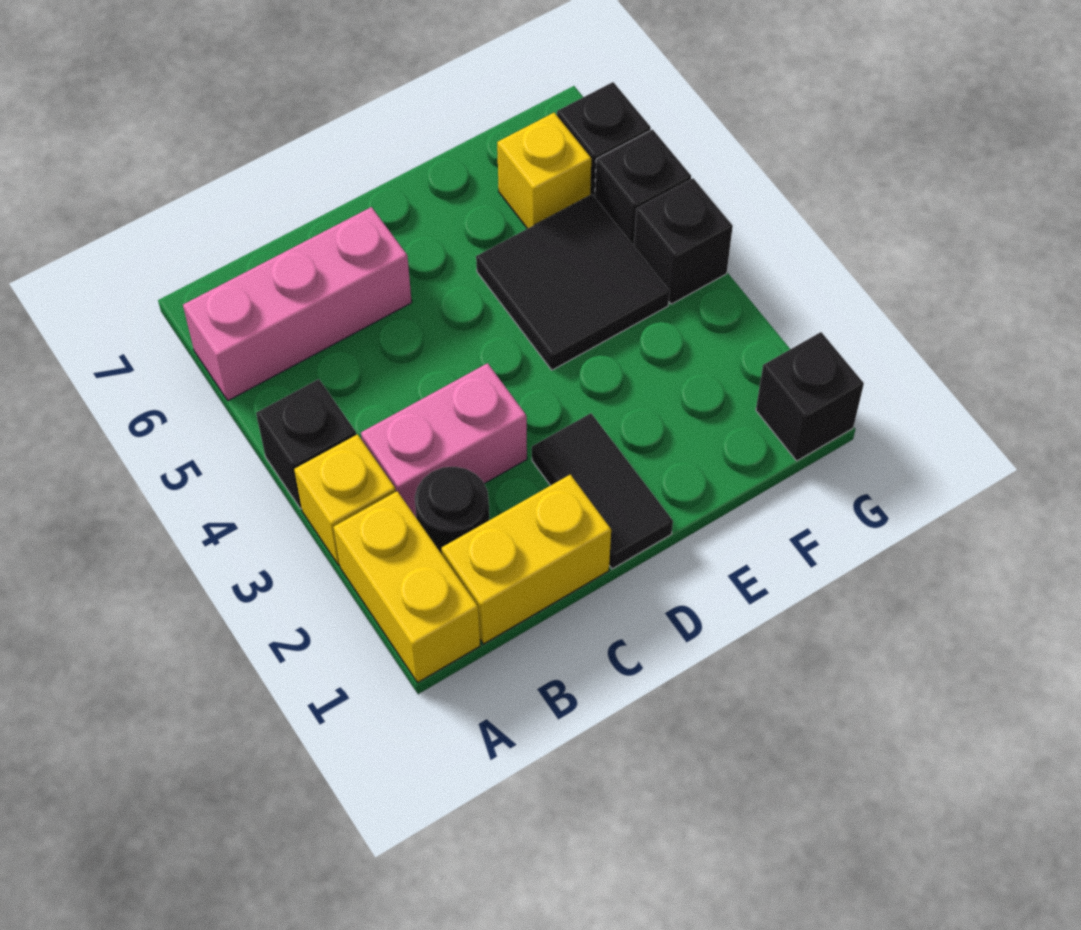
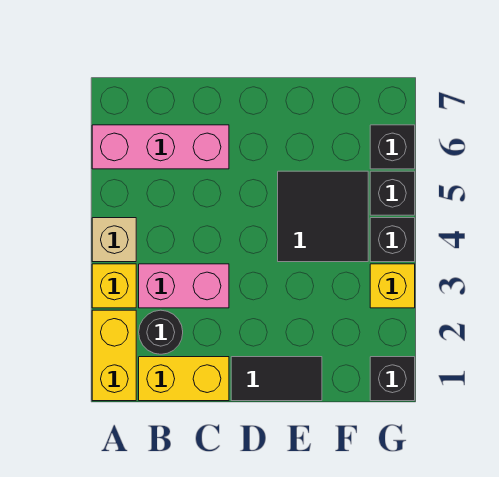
black 1x1 brick [256,379,356,509] -> tan 1x1 brick [92,218,136,262]
black 1x2 tile [532,413,673,569] -> black 1x2 tile turned to [231,357,322,401]
yellow 1x1 brick [497,113,591,229] -> yellow 1x1 brick moved to [370,264,415,308]

